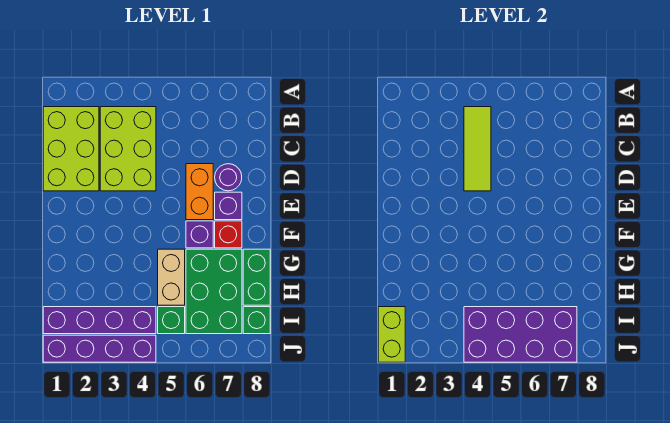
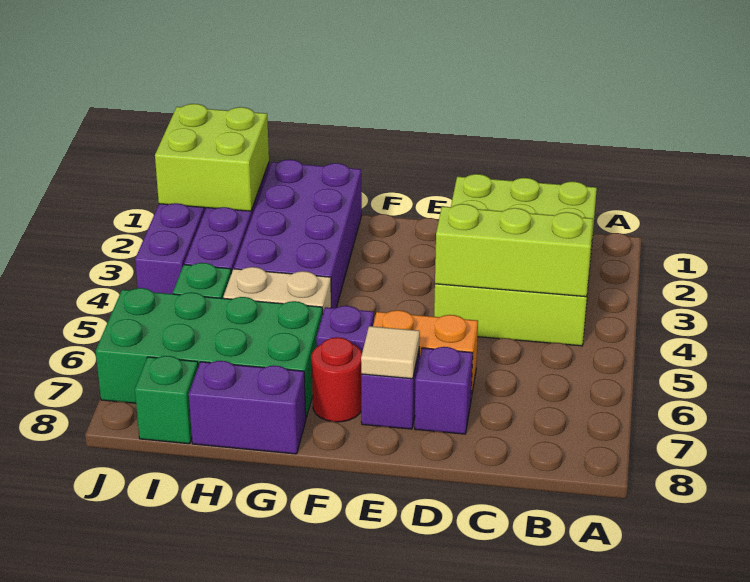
lime 1x3 tile [464,107,491,191] -> lime 1x3 brick [435,204,593,297]
purple 1x1 round brick [215,164,242,191] -> purple 1x1 brick [415,347,473,434]
none -> tan 1x1 tile [361,326,420,379]
red 1x1 brick [215,221,242,248] -> red 1x1 round brick [312,337,362,422]
green 2x3 brick [186,249,242,334] -> green 2x4 brick [96,288,323,418]
green 1x2 brick [243,249,270,305] -> purple 1x2 brick [189,361,306,454]
lime 1x2 brick [378,307,405,362] -> lime 2x2 brick [155,104,269,211]
purple 2x4 brick [464,307,577,362] -> purple 2x4 brick moved to [234,160,362,308]

